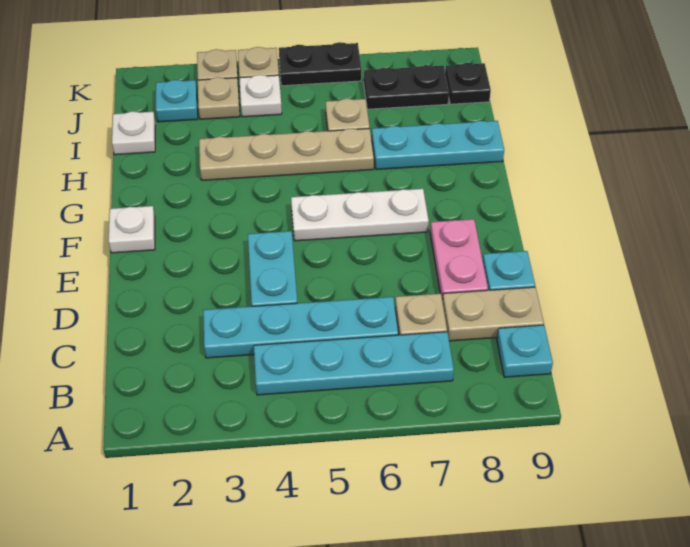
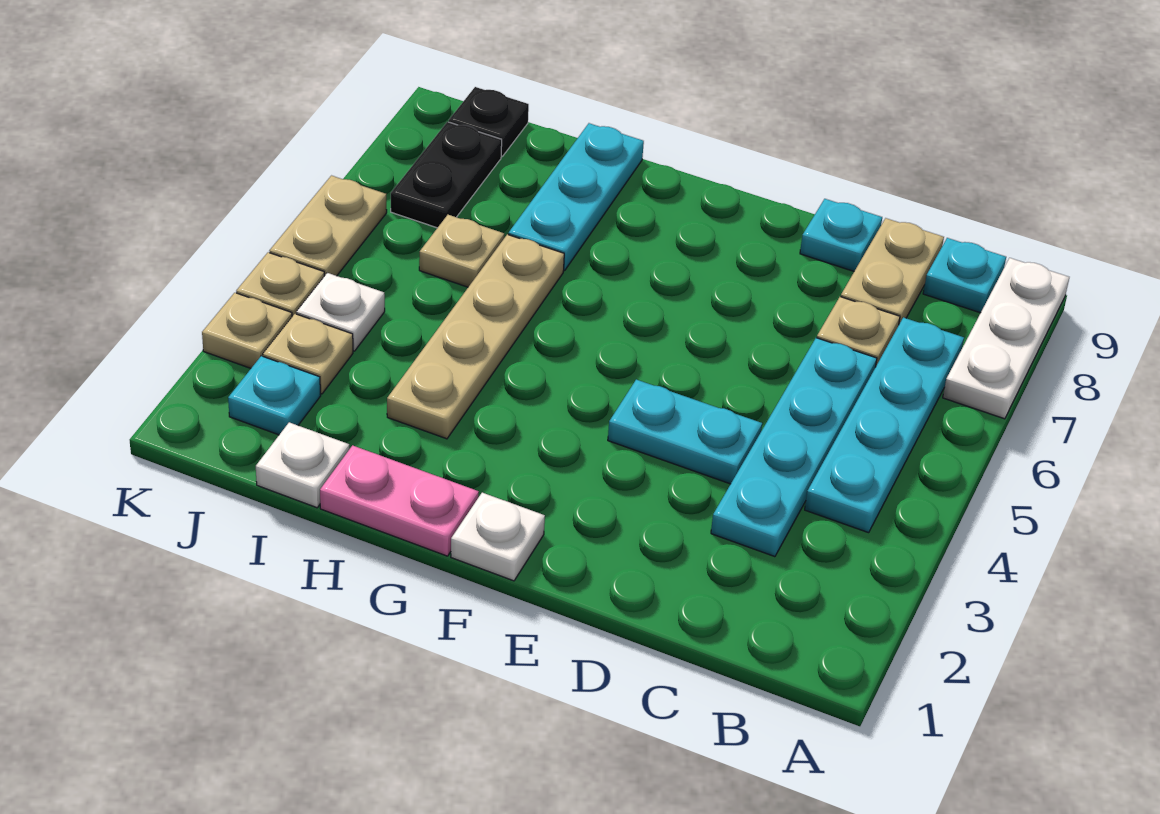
pink 1x2 plate [430,219,488,302] -> pink 1x2 plate moved to [320,445,479,556]
white 1x3 plate [291,189,429,241] -> white 1x3 plate moved to [943,258,1069,419]
black 1x2 plate [279,42,361,86] -> tan 1x2 plate [269,176,387,276]

